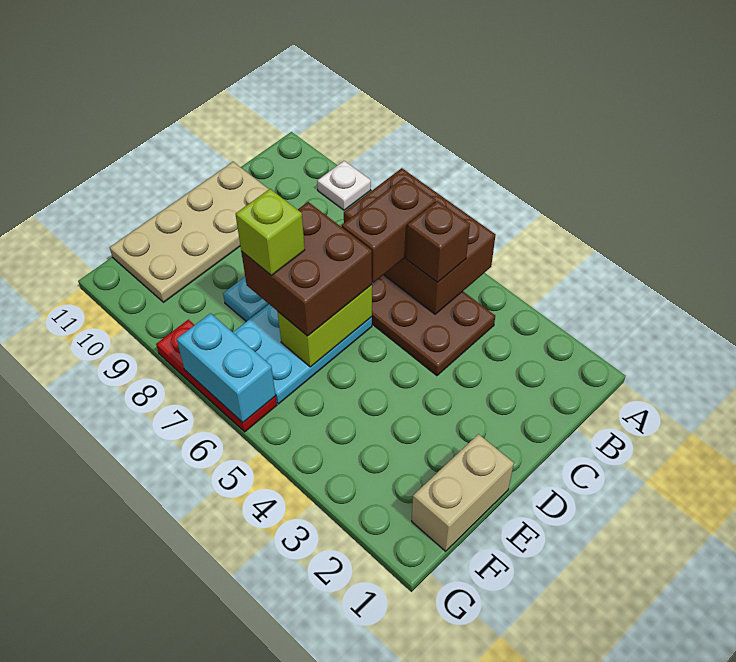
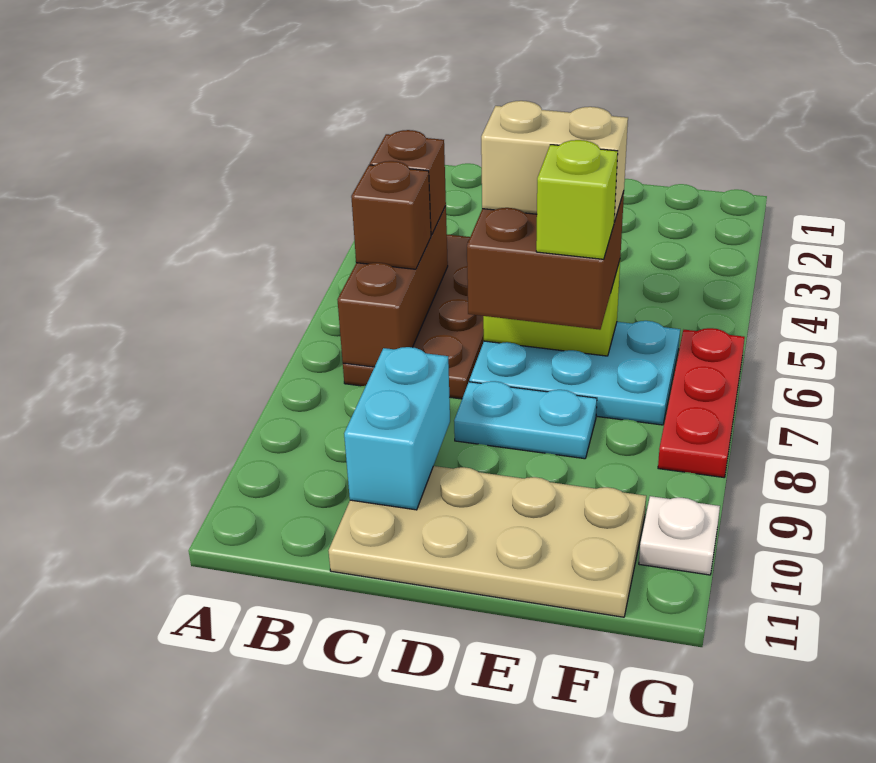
brown 2x3 brick [344,168,495,314] -> brown 1x3 brick [337,206,448,367]
white 1x1 plate [317,161,371,210] -> white 1x1 plate moved to [639,496,720,575]
brown 1x2 brick [342,177,436,283] -> brown 1x1 brick [351,161,431,269]
tan 1x2 brick [412,434,514,551] -> tan 1x2 brick moved to [481,101,628,222]
cyan 1x2 brick [177,313,276,422] -> cyan 1x2 brick moved to [344,347,450,510]

